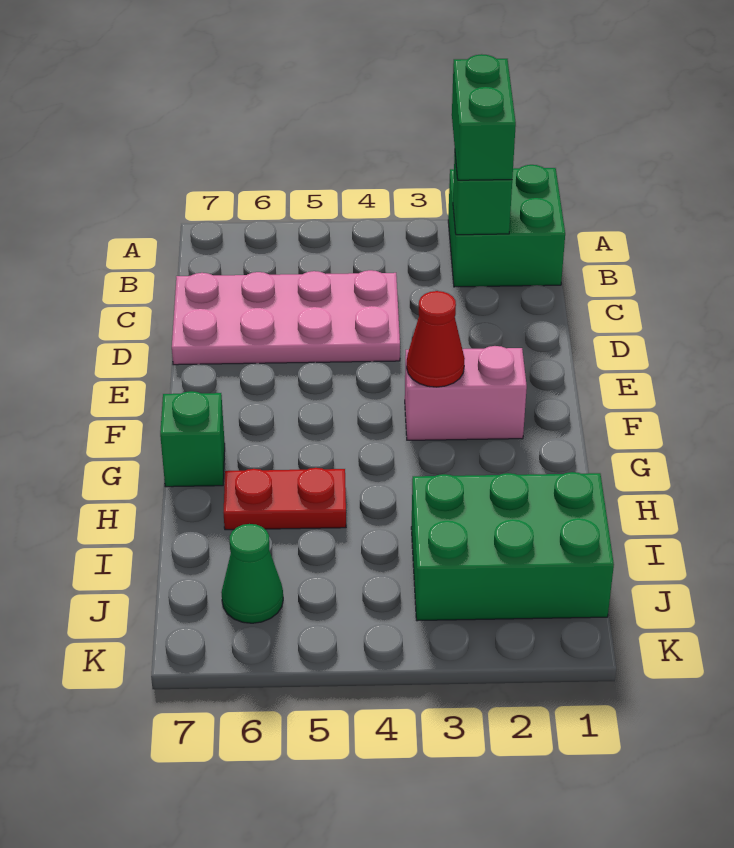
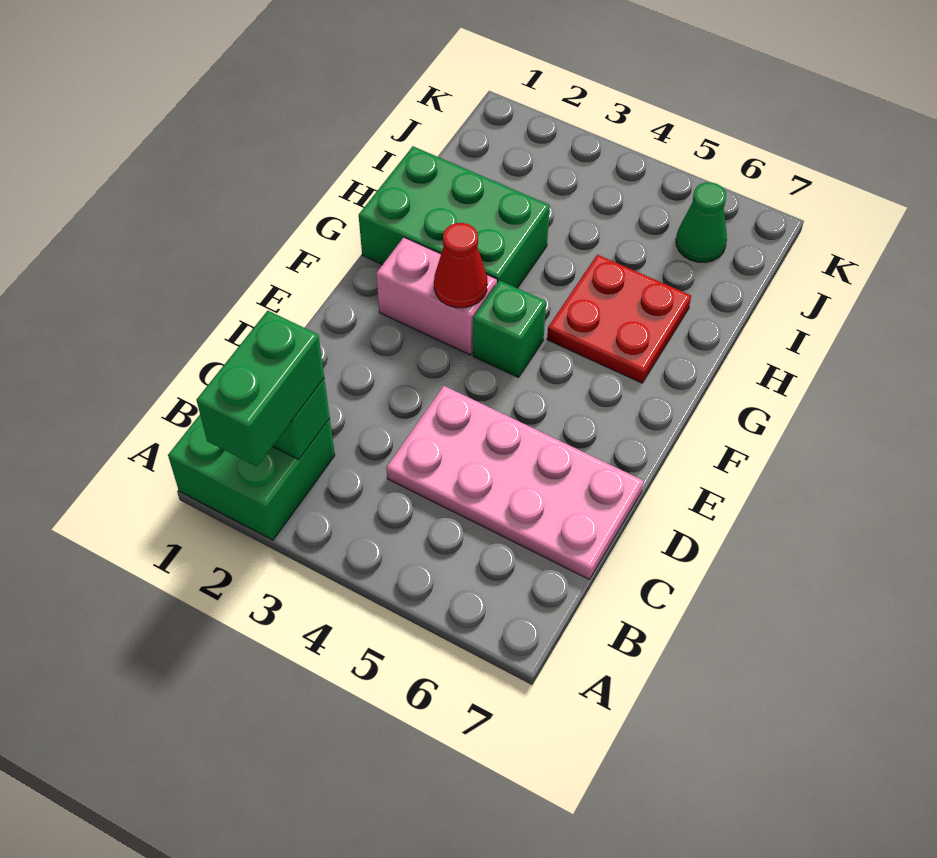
green 1x1 brick [160,391,225,487] -> green 1x1 brick moved to [473,280,546,377]
red 1x2 plate [223,468,346,530] -> red 2x2 plate [547,255,691,383]
green 2x3 brick [411,472,614,621] -> green 2x3 brick moved to [359,146,550,288]

